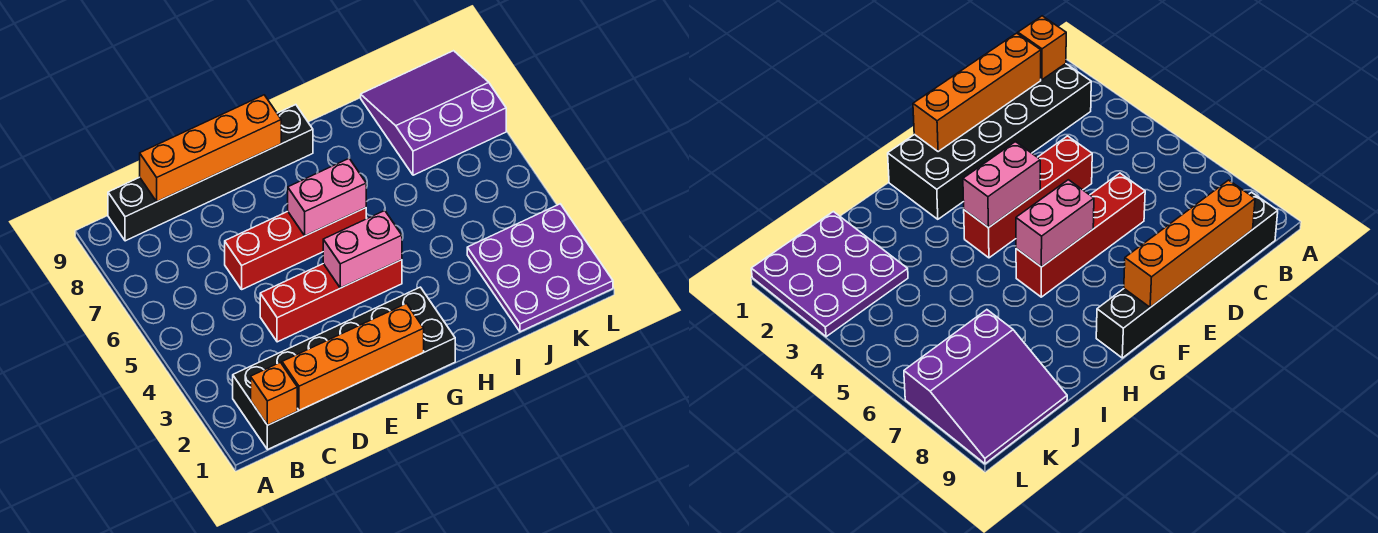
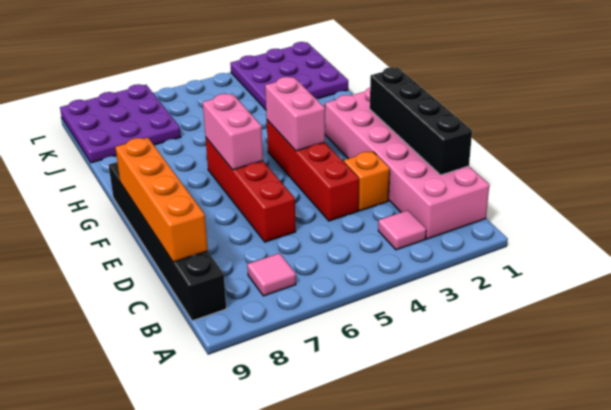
black 2x6 brick [233,287,455,450] -> pink 2x6 brick [325,88,489,239]
orange 1x1 brick [251,362,297,425] -> orange 1x1 brick moved to [344,151,390,211]
none -> pink 1x1 tile [378,210,426,250]
none -> pink 1x1 tile [247,253,296,296]
orange 1x4 brick [282,304,424,410] -> black 1x4 brick [370,67,472,175]
purple 3x3 slope [361,51,506,175] -> purple 3x3 plate [60,84,181,163]

